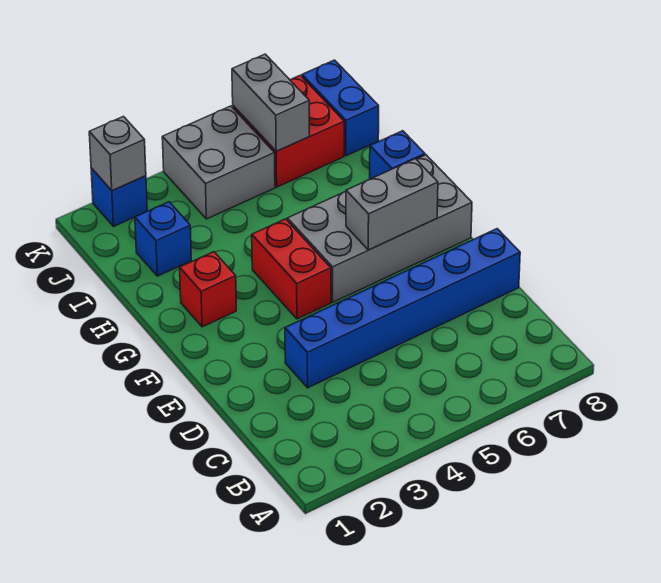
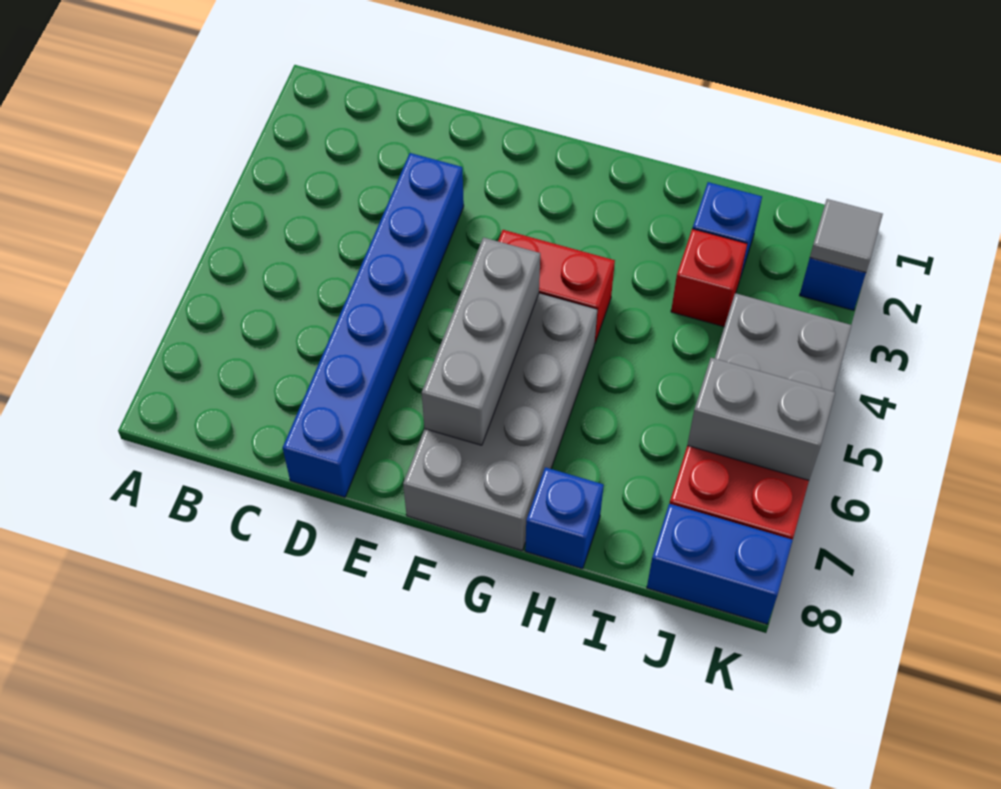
grey 1x2 brick [346,159,438,250] -> grey 1x3 brick [422,237,540,445]
red 1x1 brick [180,252,236,327] -> red 1x1 brick moved to [671,229,747,327]
grey 1x1 brick [89,116,146,190] -> grey 1x1 tile [810,199,883,272]

